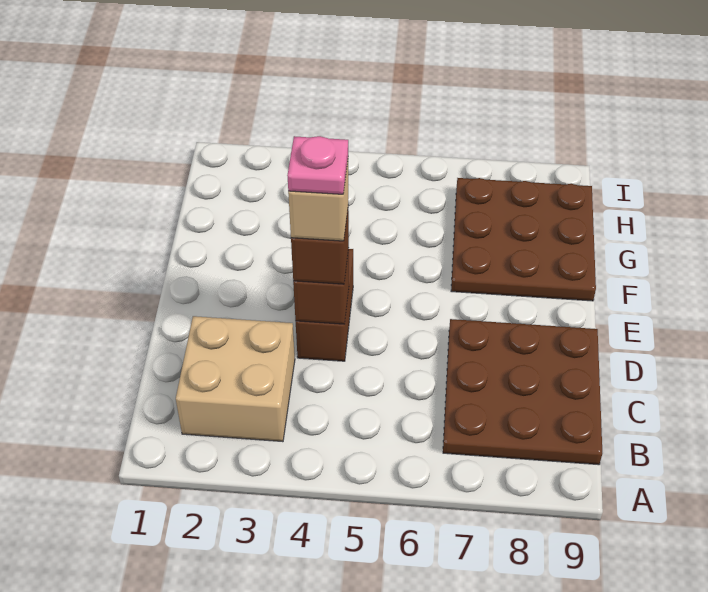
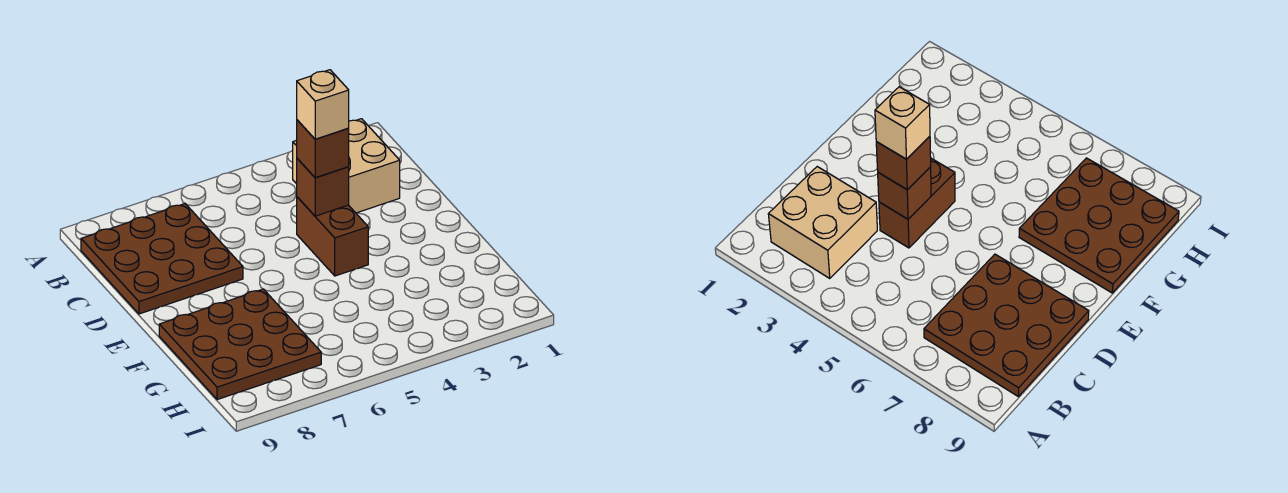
pink 1x1 plate [287,136,348,194] -> none

